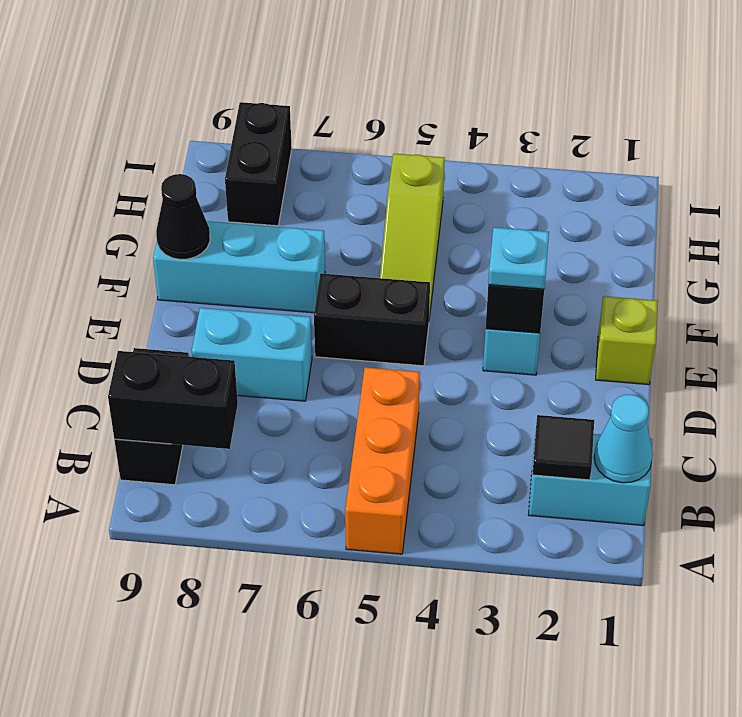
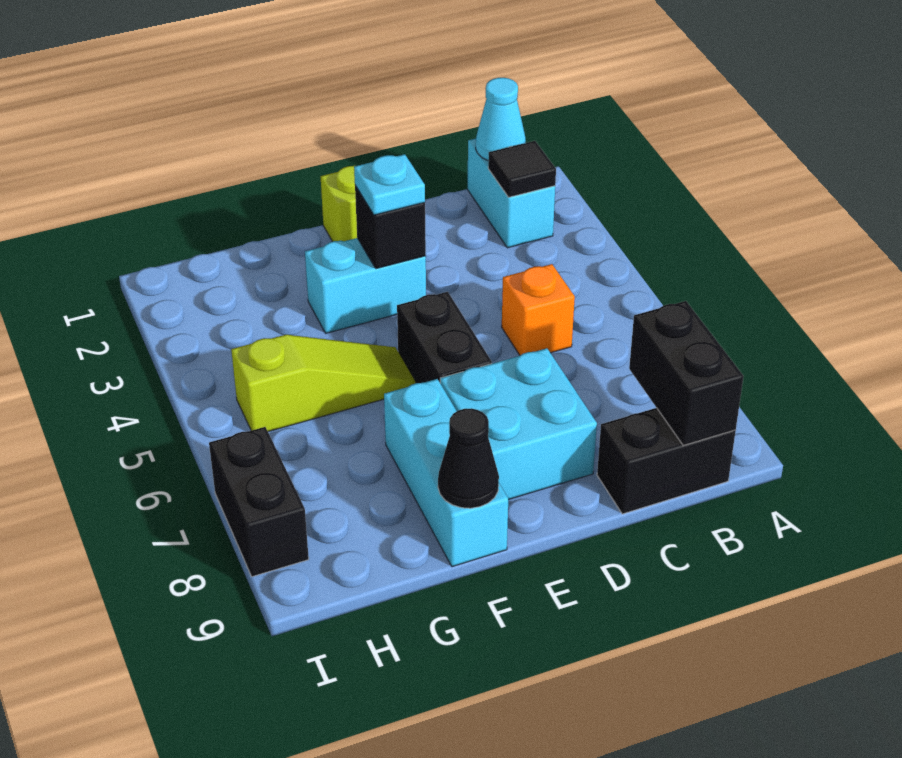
orange 1x3 brick [345,367,420,554] -> orange 1x1 brick [502,264,575,355]
cyan 1x2 brick [192,308,312,401] -> cyan 2x2 brick [440,348,597,500]
black 1x2 brick [225,102,292,226] -> black 1x2 brick turned to [209,427,309,577]

